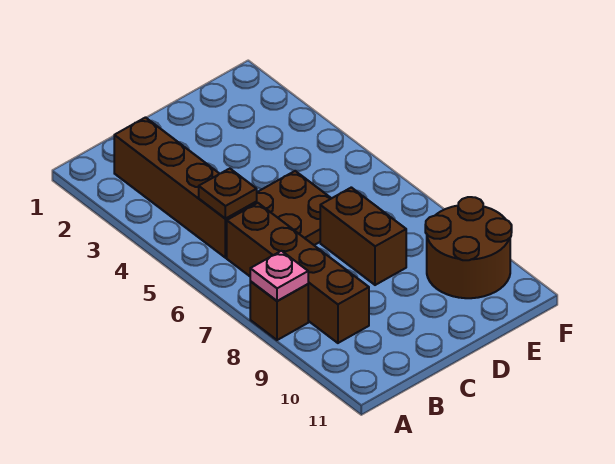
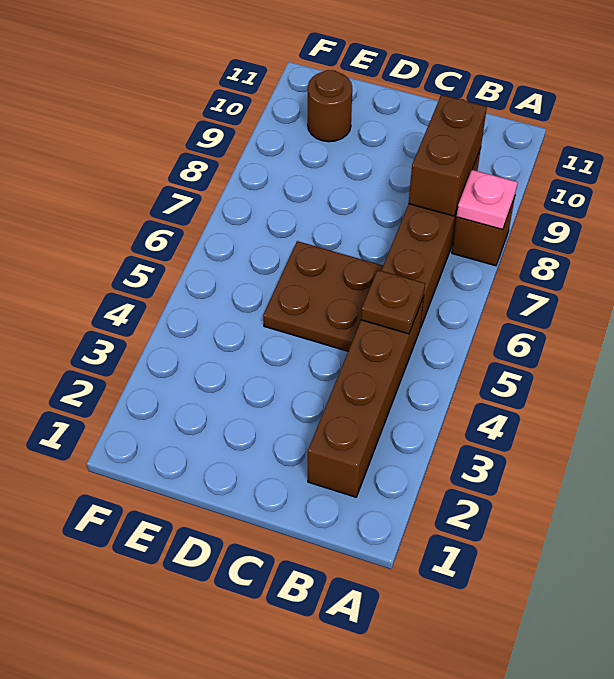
brown 1x2 brick [320,187,406,285] -> brown 1x2 brick moved to [409,95,487,216]
brown 2x2 round brick [425,197,512,298] -> brown 1x1 round brick [308,70,352,142]

